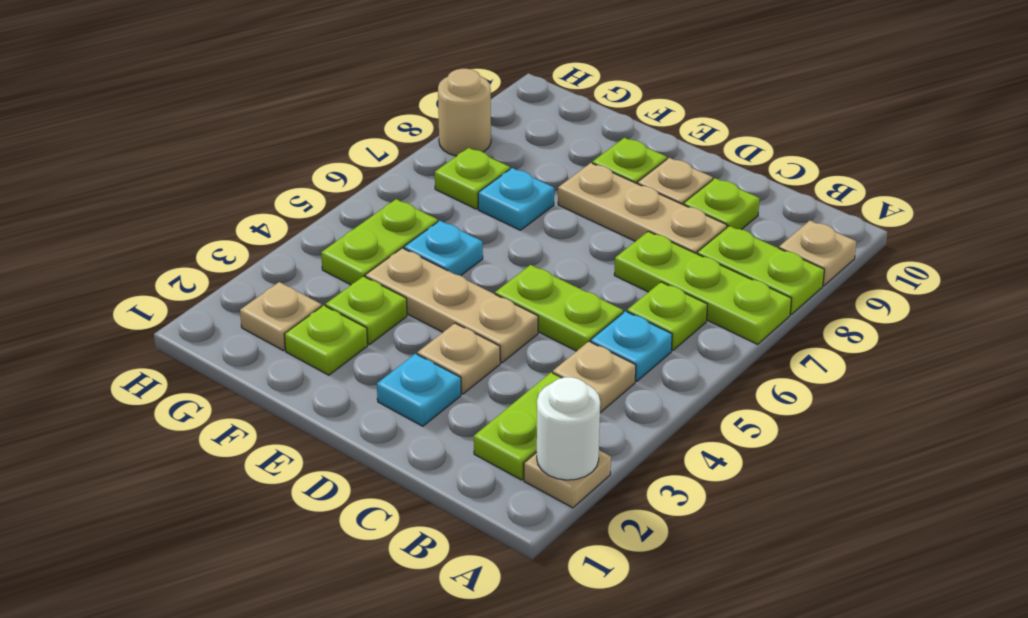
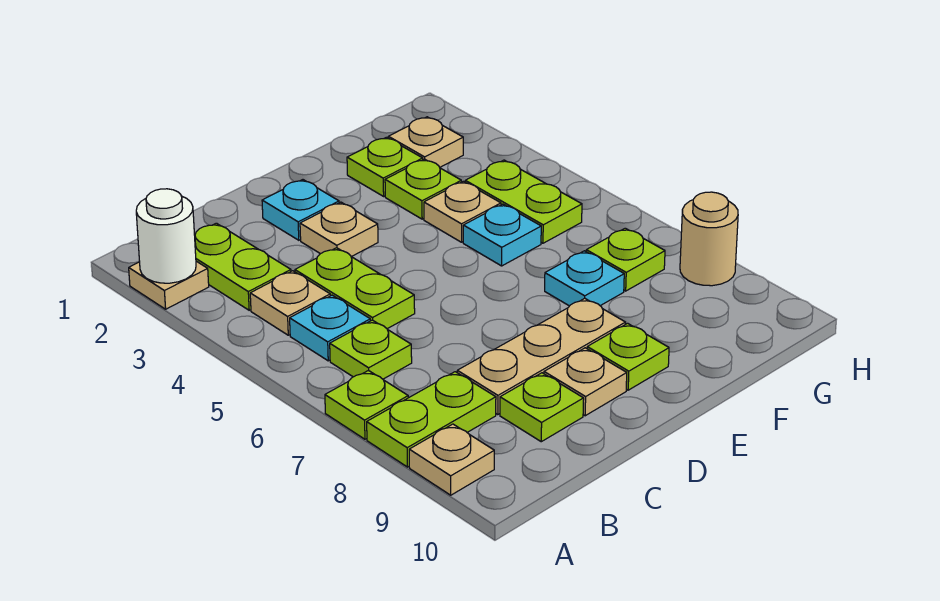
lime 1x3 plate [614,231,791,344] -> lime 1x1 plate [325,370,408,439]
lime 1x2 plate [495,265,623,351] -> lime 1x2 plate turned to [295,248,415,329]
tan 1x3 plate [365,248,538,363] -> tan 1x1 plate [424,181,501,242]

